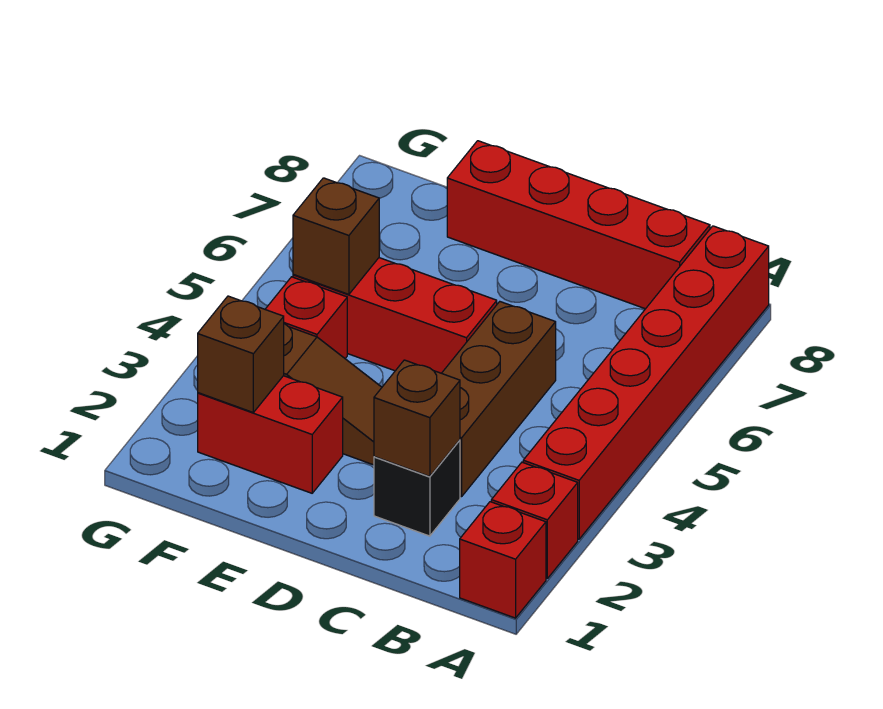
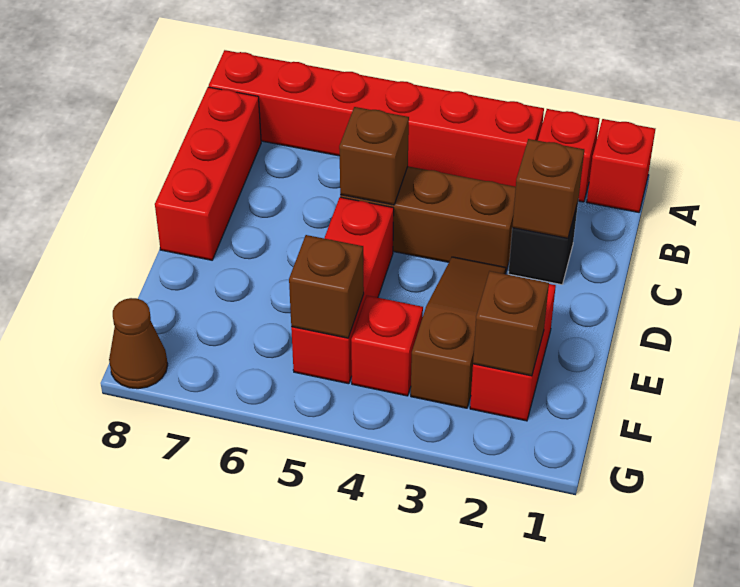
red 1x4 brick [447,141,710,309] -> red 1x3 brick [155,87,261,260]
none -> brown 1x1 brick [339,107,409,205]
none -> brown 1x1 cone [109,298,168,389]

